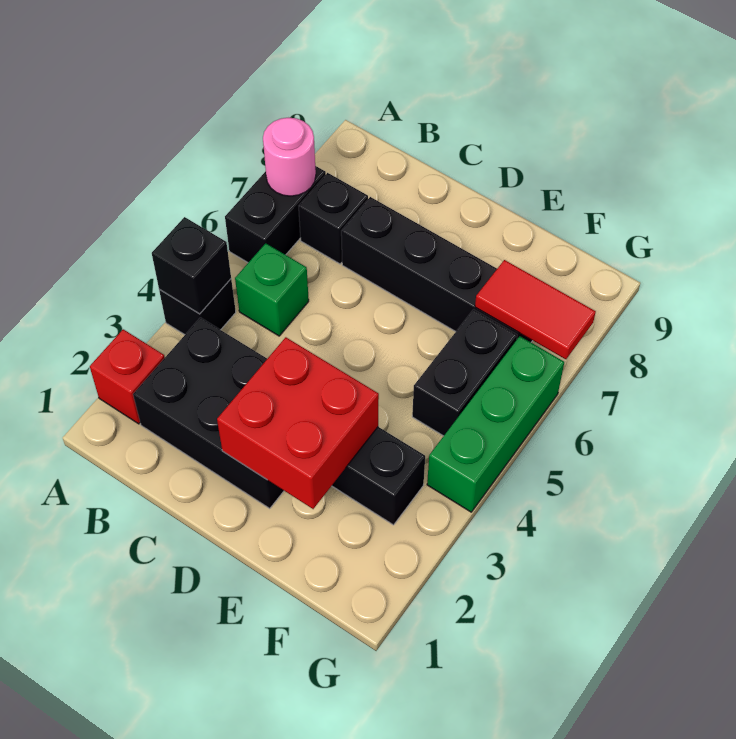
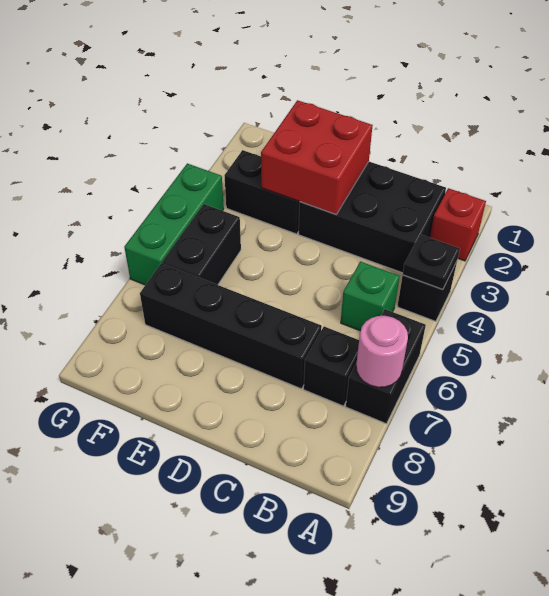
black 1x1 brick [152,217,231,314] -> black 1x1 plate [403,234,460,290]
red 1x2 tile [475,260,596,359] -> none

